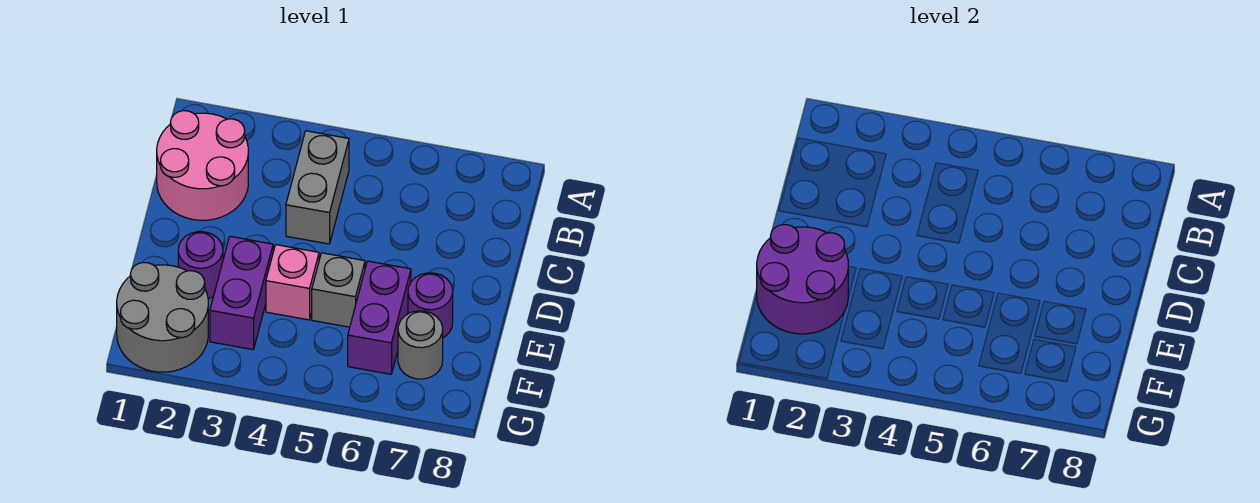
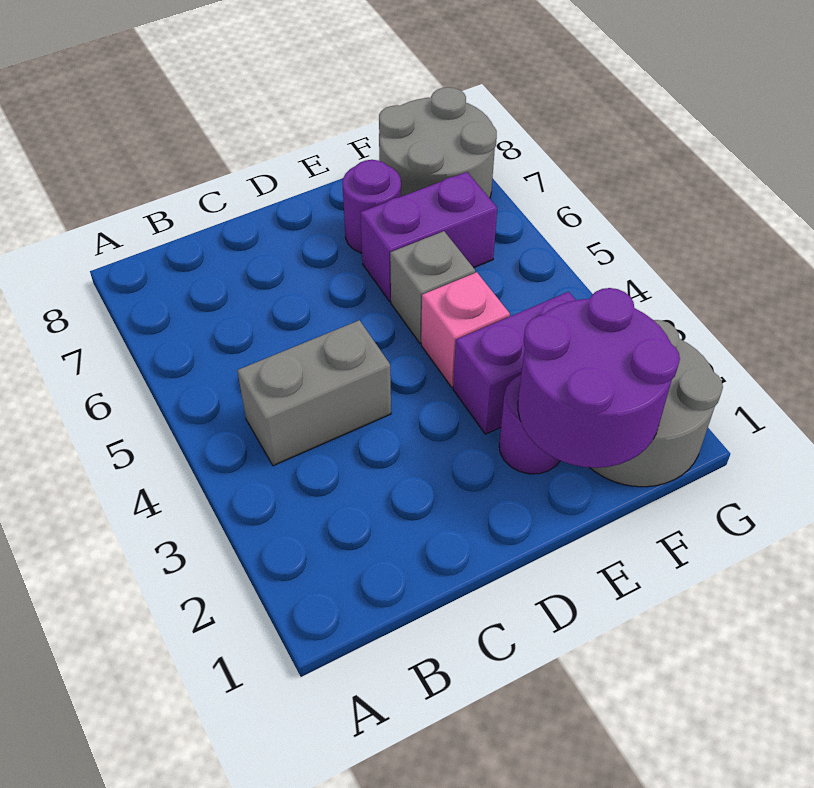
pink 2x2 round brick [157,111,248,220] -> none
grey 1x1 round brick [398,311,443,379] -> grey 2x2 round brick [379,87,497,198]

